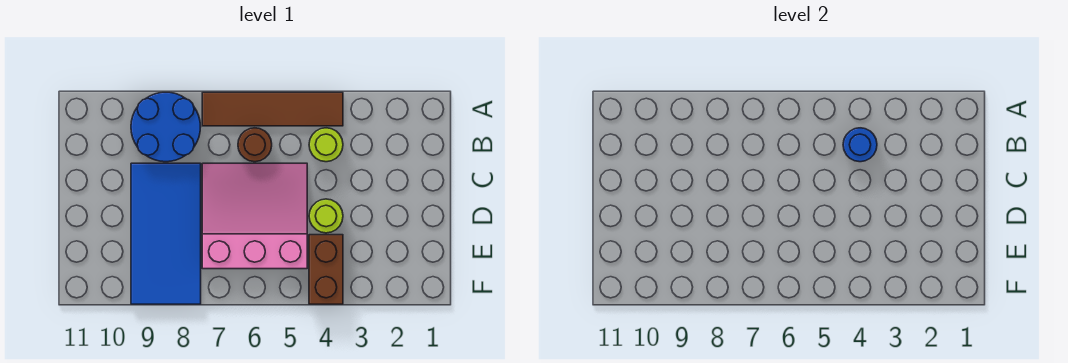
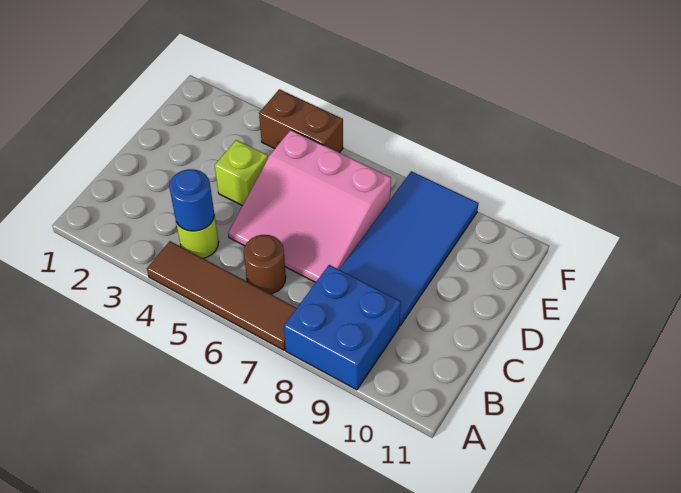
blue 2x2 round brick [131,92,200,162] -> blue 2x2 brick [284,265,401,390]
lime 1x1 round brick [309,199,343,233] -> lime 1x1 brick [215,140,268,206]
brown 1x2 brick [309,235,343,304] -> brown 1x2 brick turned to [259,89,343,153]

